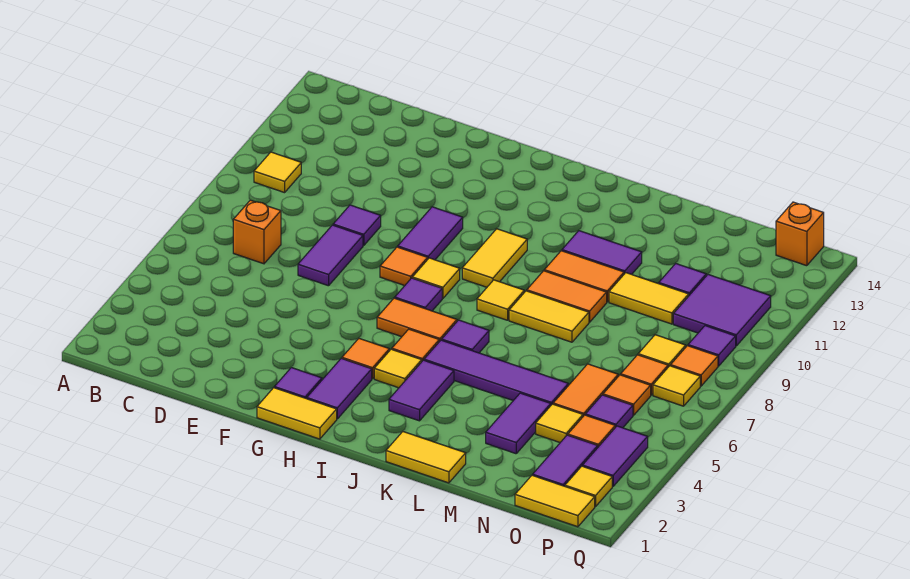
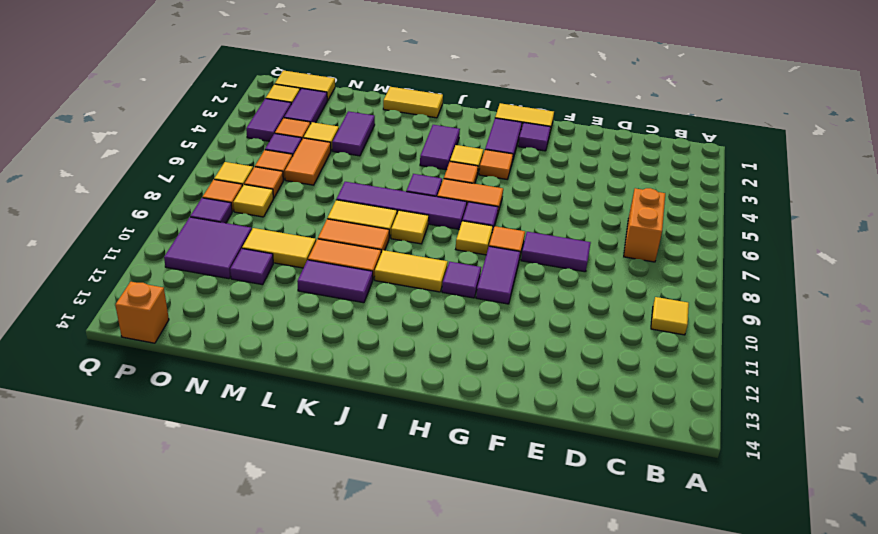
orange 1x1 brick [233,200,281,264] -> orange 1x2 brick [624,188,665,262]
purple 1x2 tile [298,225,363,286] -> purple 1x2 tile turned to [521,232,591,272]
purple 1x1 tile [333,205,381,246] -> purple 1x1 tile moved to [442,262,481,298]
yellow 1x2 tile [462,229,527,287] -> yellow 1x2 tile turned to [375,250,448,292]
purple 1x4 tile [424,340,568,405] -> purple 1x4 tile moved to [336,182,467,229]

